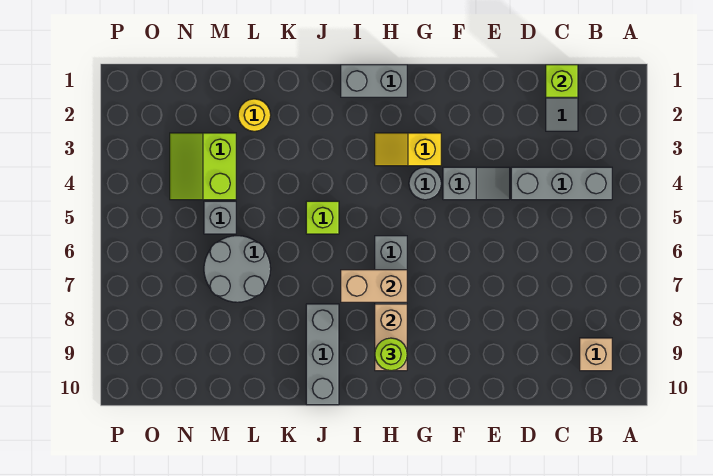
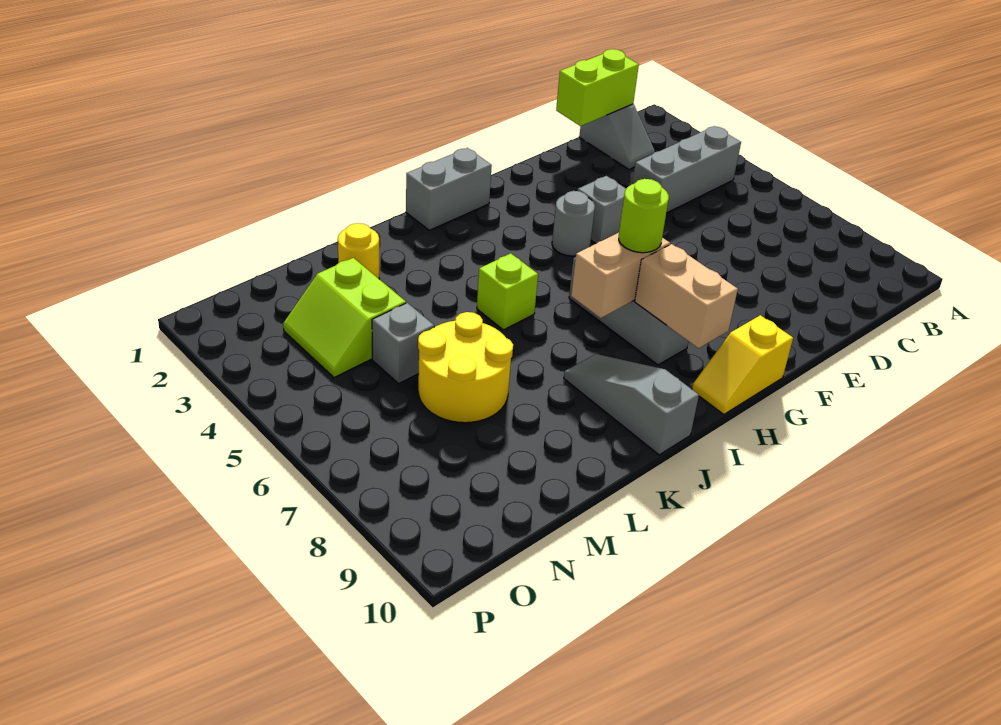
tan 1x1 brick [580,338,612,371] -> none
lime 1x1 brick [546,65,578,97] -> lime 1x2 brick [556,49,639,126]
yellow 1x2 slope [375,133,441,166] -> yellow 1x2 slope moved to [692,315,793,414]
lime 1x1 round brick [375,338,407,371] -> lime 1x1 round brick moved to [619,179,669,253]
grey 1x3 brick [306,304,339,405] -> grey 1x3 slope [564,354,699,455]
grey 2x2 round brick [204,236,271,302] -> yellow 2x2 round brick [418,312,513,423]

